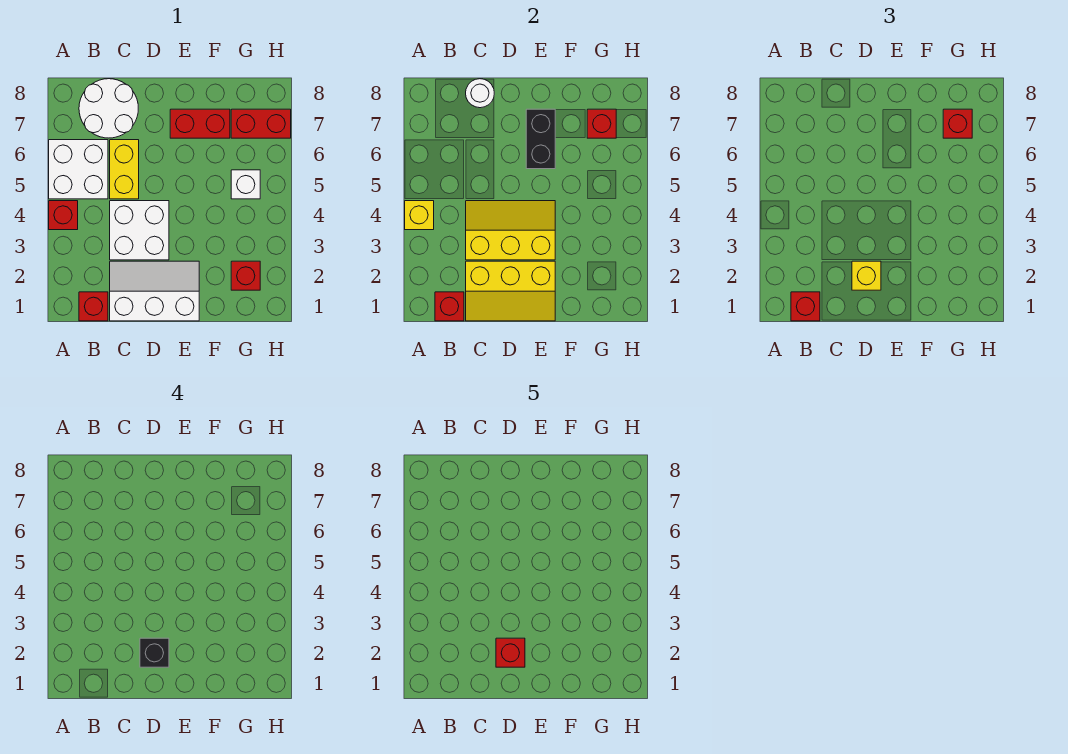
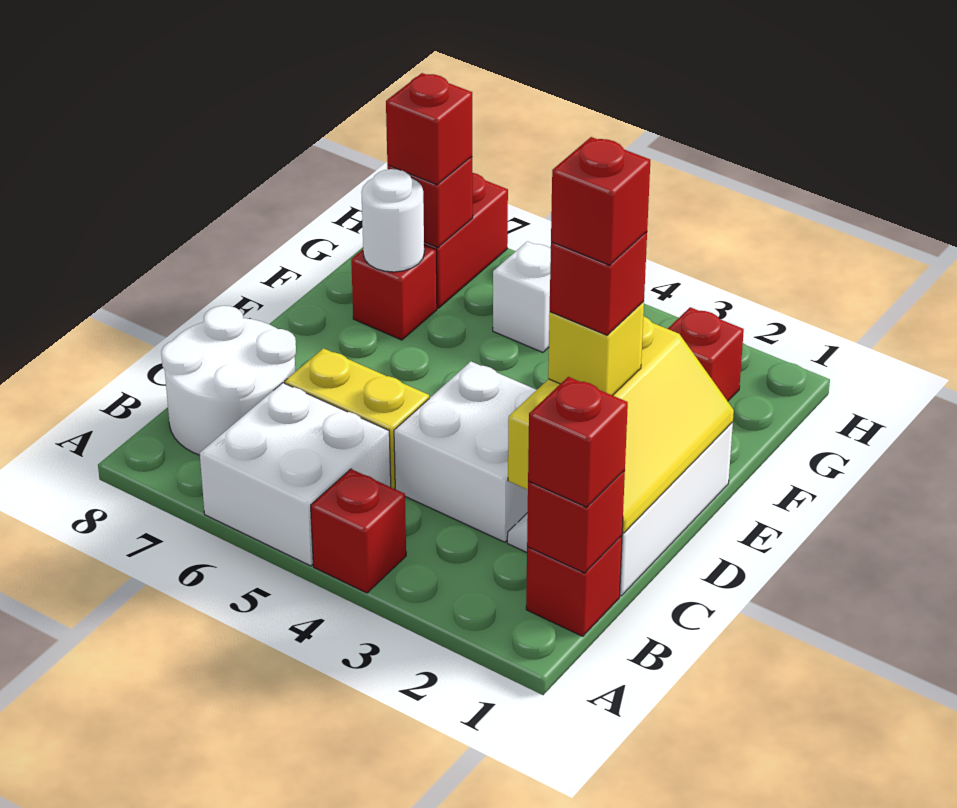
yellow 1x1 brick [405,201,434,230] -> none
yellow 2x3 slope [466,201,555,260] -> none
white 1x1 round brick [466,79,494,108] -> white 1x1 round brick moved to [361,169,424,272]
black 1x1 brick [140,638,169,667] -> red 1x1 brick [550,232,647,335]
black 1x2 brick [526,109,555,169] -> none
red 1x2 brick [170,109,230,138] -> red 1x1 brick [351,245,437,340]

